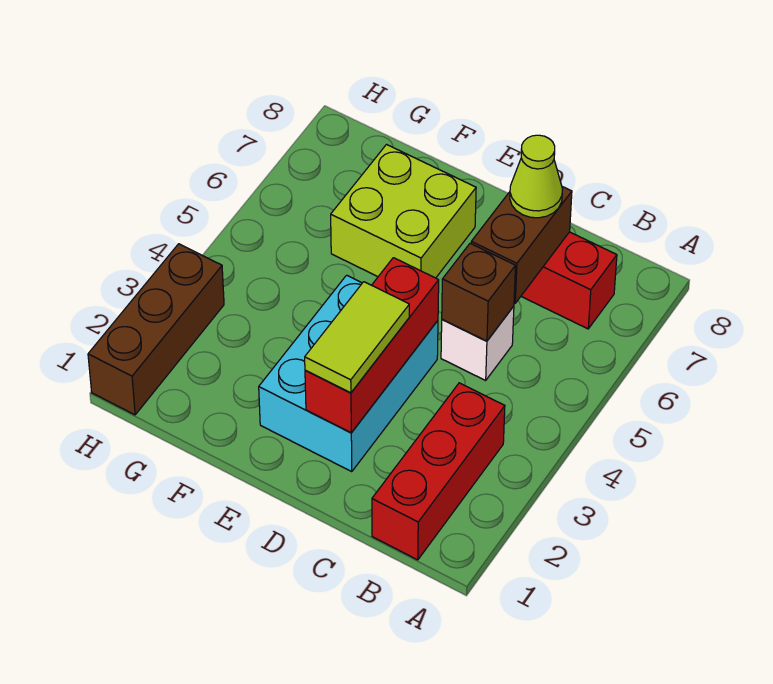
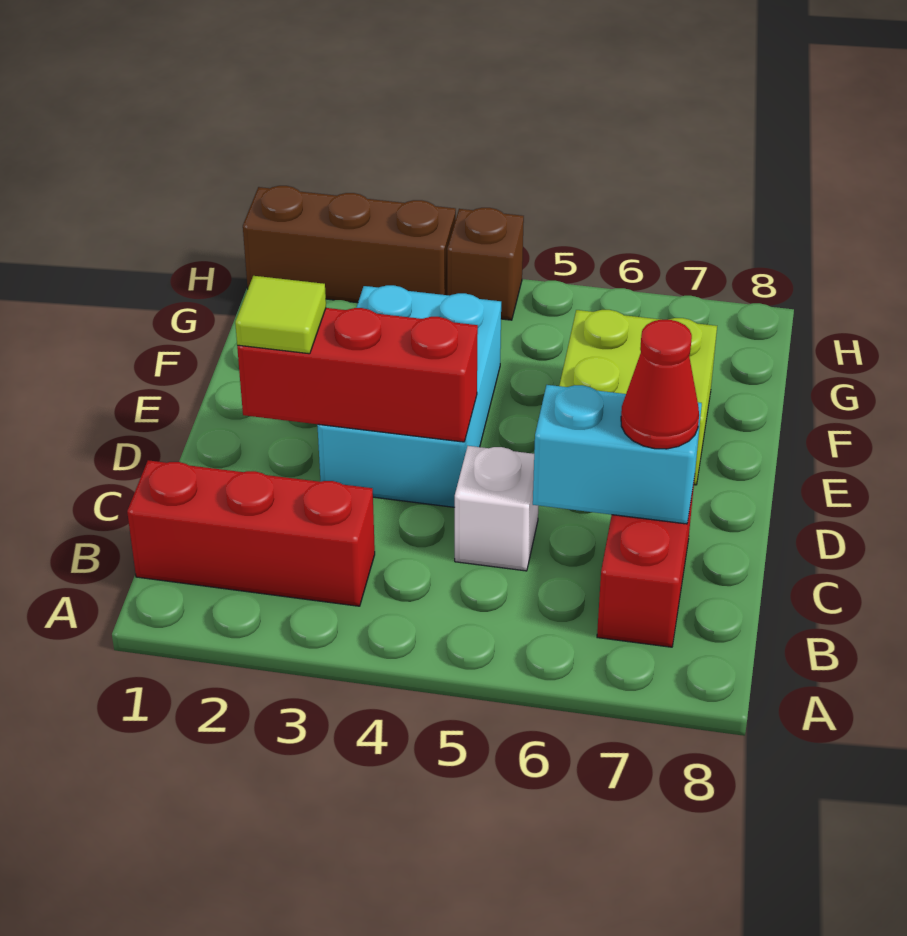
brown 1x1 brick [442,243,516,341] -> brown 1x1 brick moved to [447,208,524,320]
brown 1x2 brick [471,187,572,303] -> cyan 1x2 brick [533,385,702,524]
lime 1x1 cone [510,135,562,218] -> red 1x1 cone [621,320,699,449]
cyan 2x3 brick [259,275,438,472] -> cyan 2x3 brick turned to [317,285,501,507]
lime 1x2 tile [305,282,409,393] -> lime 1x1 tile [235,276,326,354]

